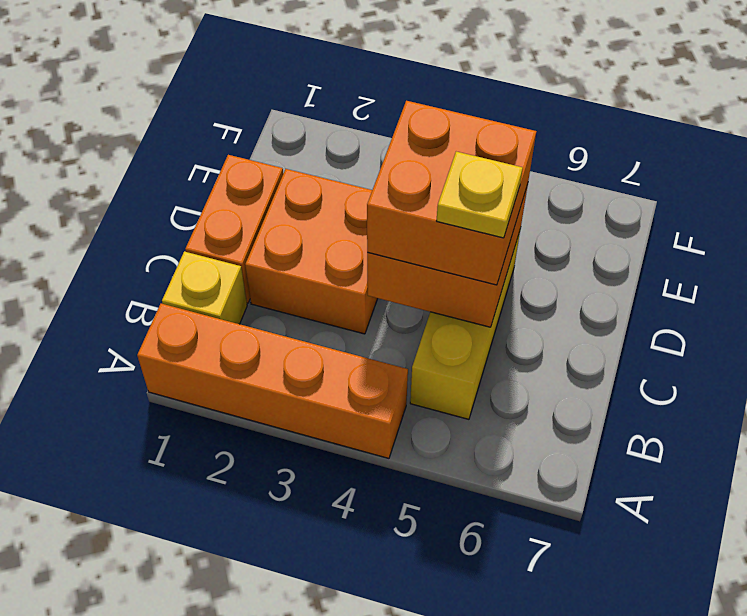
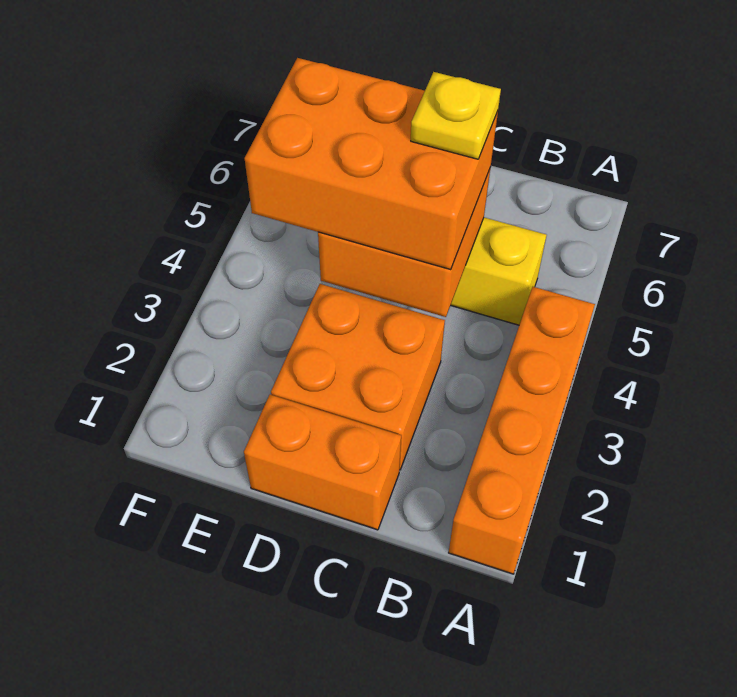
yellow 1x1 brick [162,251,247,324] -> none
orange 2x2 brick [367,101,536,285] -> orange 2x3 brick [245,58,498,269]

